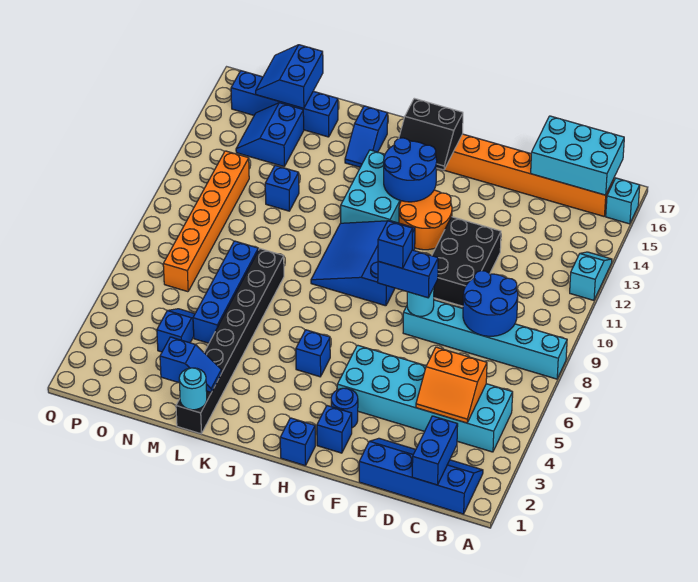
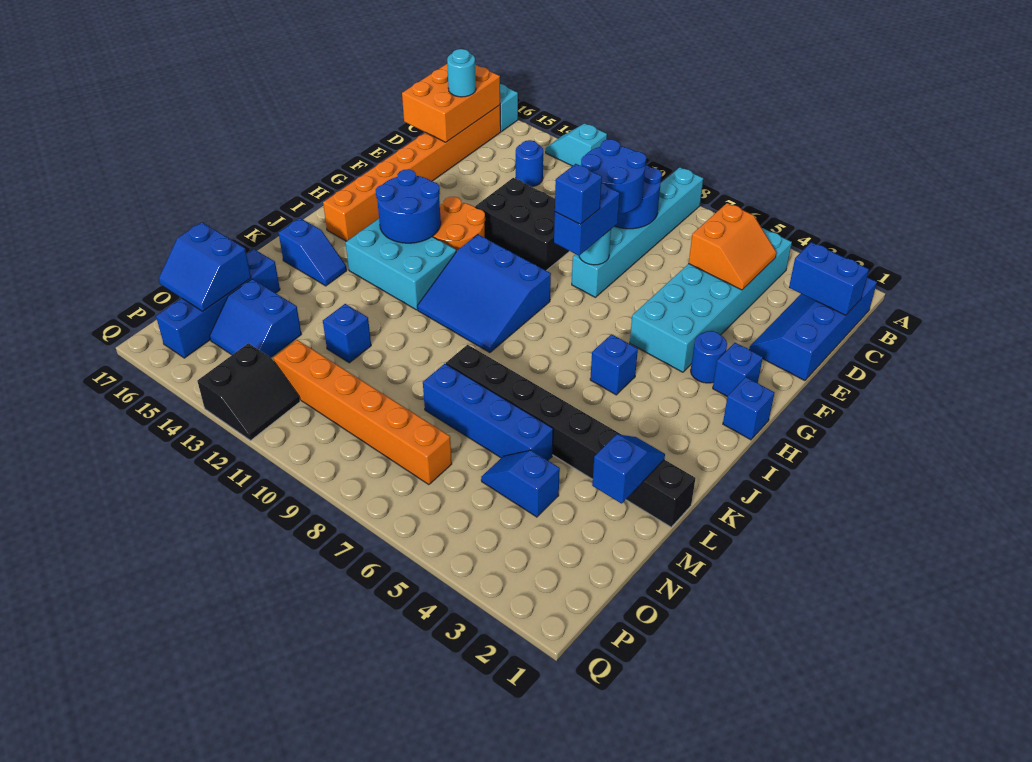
cyan 2x3 brick [531,116,624,195] -> orange 2x3 brick [402,64,500,142]
none -> blue 1x1 round brick [515,140,543,187]
none -> blue 2x2 round brick [581,139,647,214]
black 2x2 slope [399,98,463,170] -> black 2x2 slope moved to [197,343,300,441]
cyan 1x1 round brick [179,368,207,410] -> cyan 1x1 round brick moved to [447,49,476,97]

